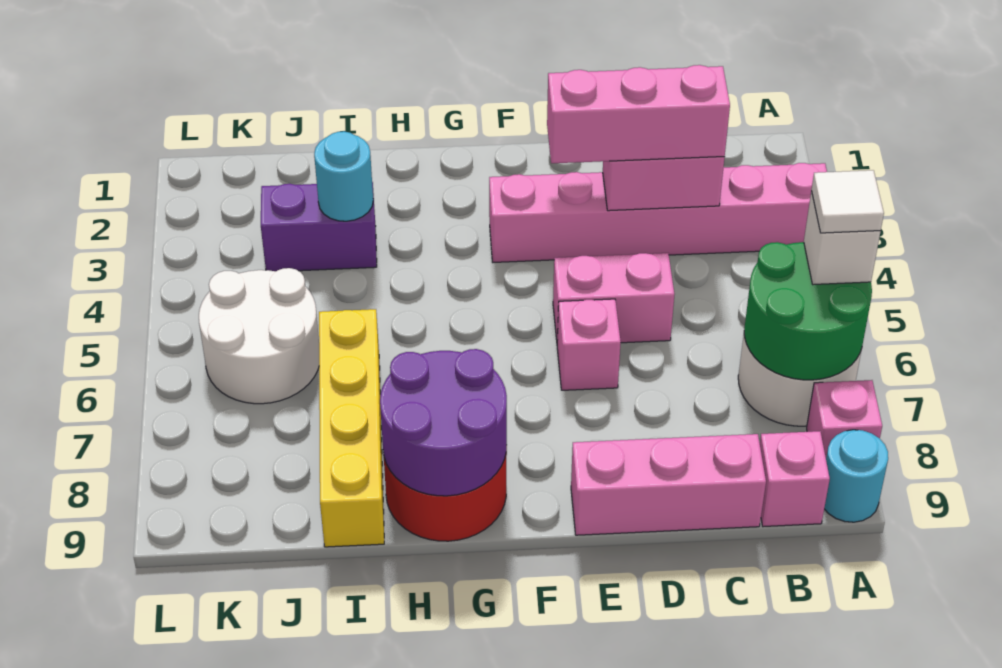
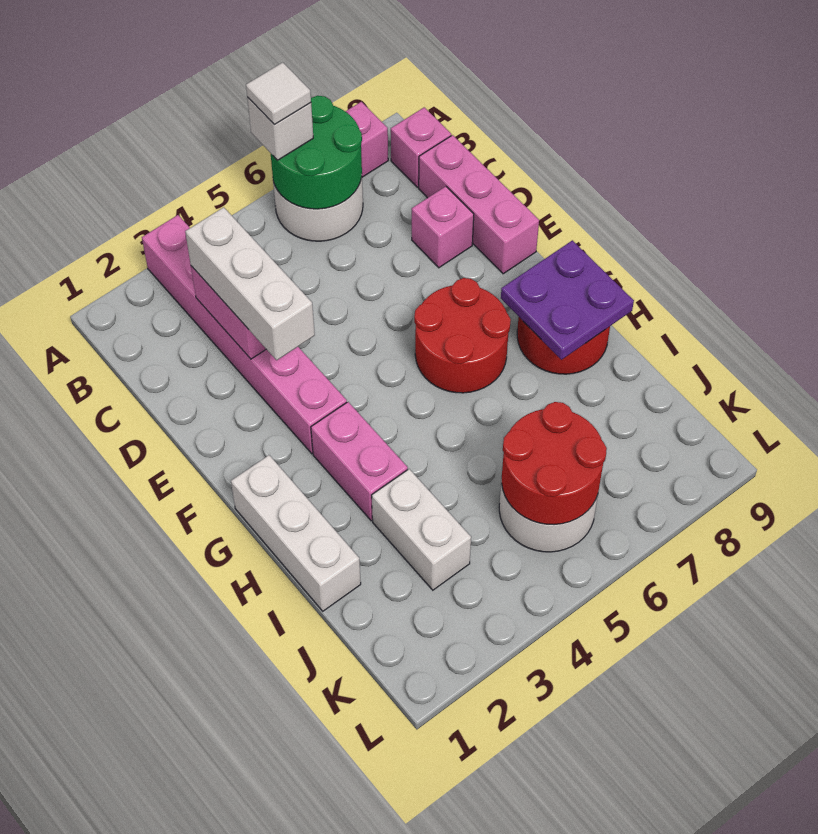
cyan 1x1 round brick [824,430,888,522] -> none
pink 1x3 brick [547,65,730,163] -> white 1x3 brick [185,207,315,360]
pink 1x2 brick [553,253,674,343] -> pink 1x2 brick moved to [311,402,408,521]
pink 1x1 brick [557,299,621,390] -> pink 1x1 brick moved to [412,186,474,268]
none -> red 2x2 round brick [414,278,511,393]
none -> white 1x3 brick [231,455,361,611]
purple 2x2 round brick [380,349,507,496] -> purple 2x2 plate [501,240,634,360]
purple 1x2 brick [261,182,377,271] -> white 1x2 brick [372,469,471,590]
cyan 1x1 round brick [314,131,373,221] -> none
yellow 1x4 brick [319,309,384,547] -> none
none -> red 2x2 round brick [502,402,607,525]

